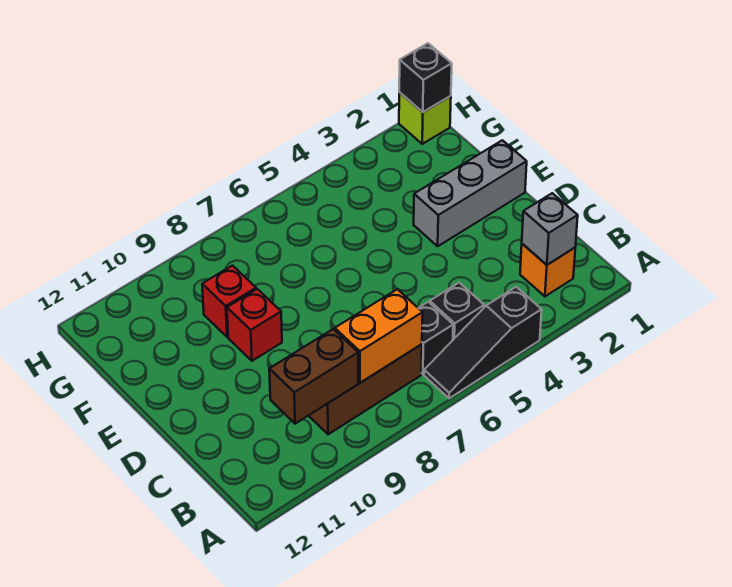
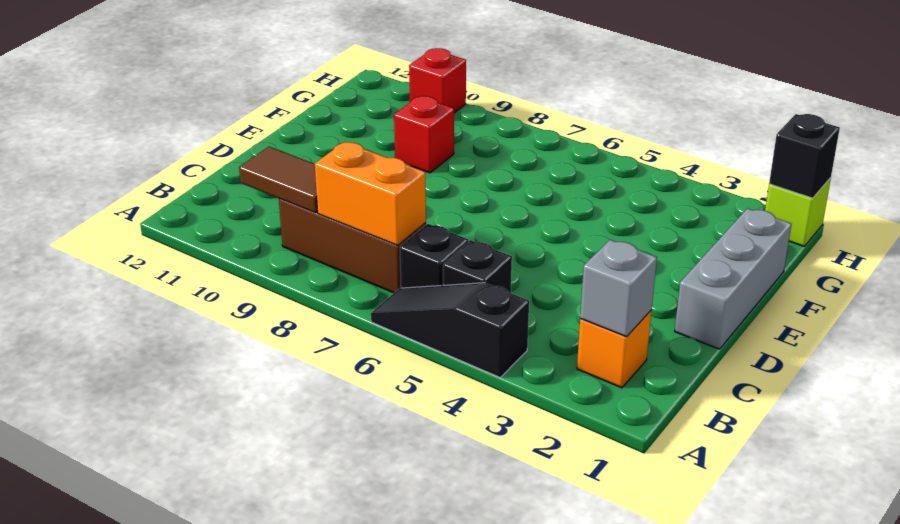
brown 1x2 brick [269,329,358,424] -> brown 1x2 tile [239,147,318,213]
grey 1x3 brick [414,140,527,246] -> grey 1x3 brick turned to [675,208,791,349]
red 1x1 brick [227,289,282,361] -> red 1x1 brick moved to [409,48,466,113]

